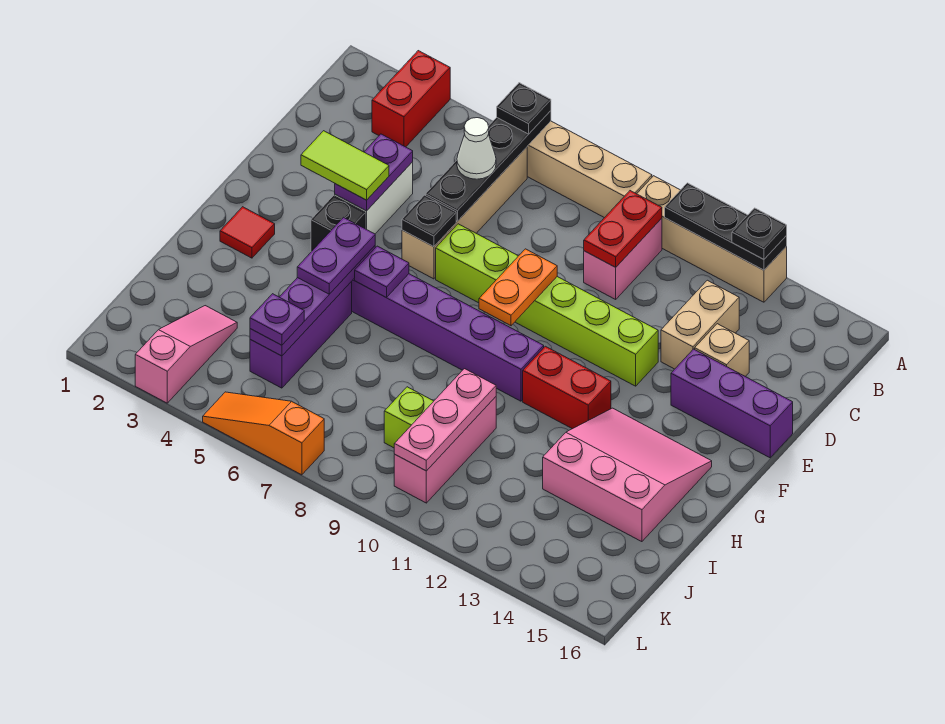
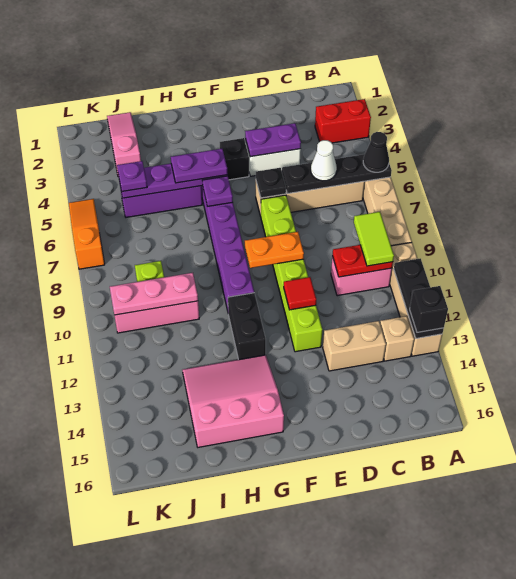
black 1x1 plate [497,83,551,134] -> black 1x1 cone [363,132,389,172]
black 1x1 plate [732,208,787,259] -> black 1x1 brick [410,286,448,332]
tan 1x1 brick [695,324,749,377] -> tan 1x1 brick moved to [380,316,414,361]
lime 1x2 tile [301,131,389,200] -> lime 1x2 tile moved to [354,212,394,266]
purple 1x3 brick [671,349,793,458] -> none
red 1x1 tile [220,207,275,258] -> red 1x1 tile moved to [284,277,316,310]
red 1x2 brick [523,346,611,429] -> black 1x2 brick [228,293,266,360]
pink 3x3 slope [543,408,712,542] -> pink 3x3 slope turned to [183,355,284,447]
pink 1x3 slope [135,306,237,403] -> pink 1x3 slope turned to [107,112,141,177]

